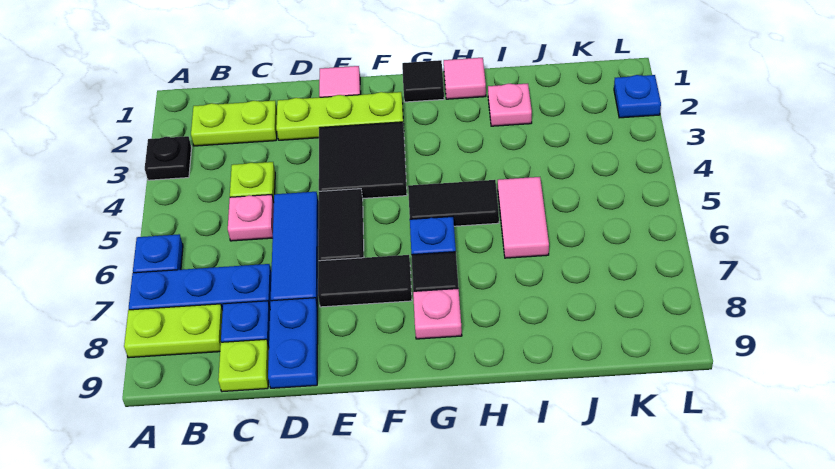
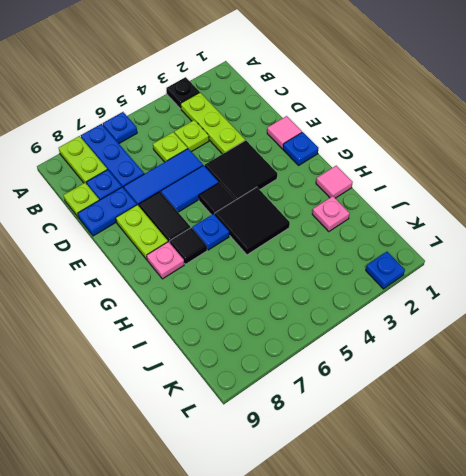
lime 1x2 plate [191,100,277,146] -> lime 1x2 plate moved to [116,205,168,259]
pink 1x1 plate [228,195,274,241] -> lime 1x1 plate [153,132,188,162]
lime 1x3 plate [276,92,404,140] -> lime 1x3 plate moved to [181,93,245,154]
black 1x2 tile [318,189,364,261] -> blue 1x2 tile [161,165,219,212]
none -> blue 1x1 plate [283,132,318,165]
black 1x1 tile [402,60,444,102] -> black 1x1 tile moved to [199,183,235,215]
black 1x2 tile [408,180,499,226] -> black 2x2 tile [215,187,290,255]
pink 1x2 tile [498,177,549,258] -> none

